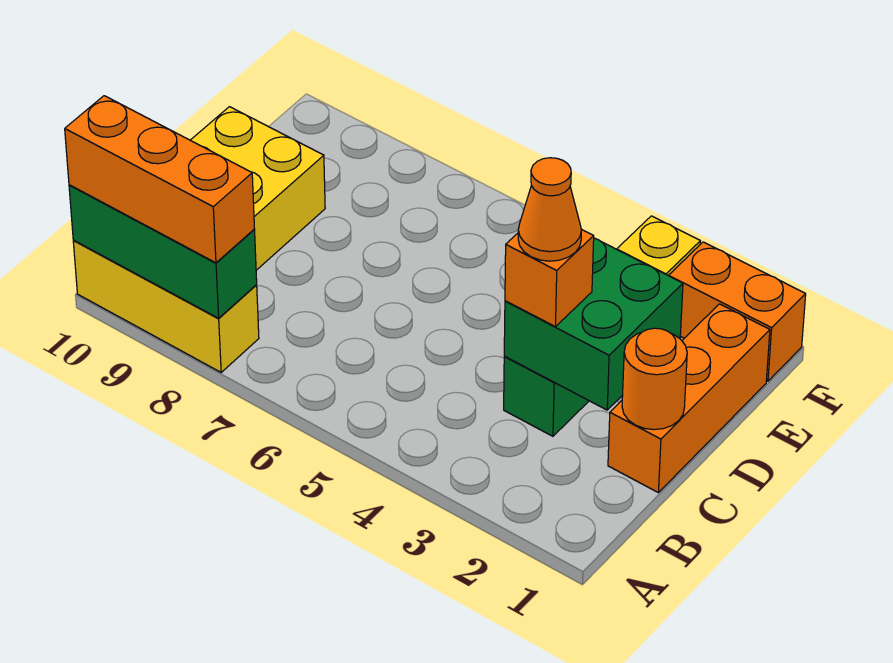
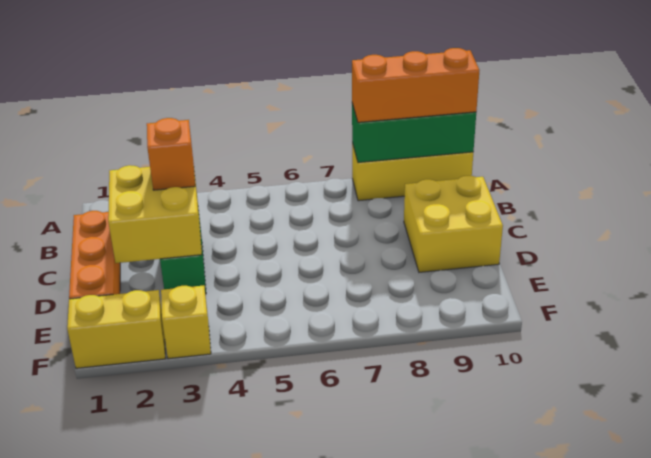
orange 1x1 round brick [622,328,687,430] -> none
green 2x2 brick [504,238,683,410] -> yellow 2x2 brick [108,165,202,263]
orange 1x1 cone [518,158,581,261] -> none
orange 1x2 brick [669,242,806,381] -> yellow 1x2 brick [67,290,166,368]

